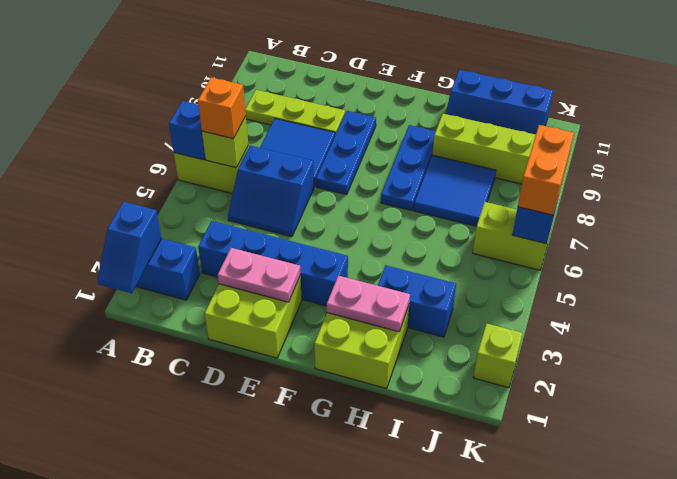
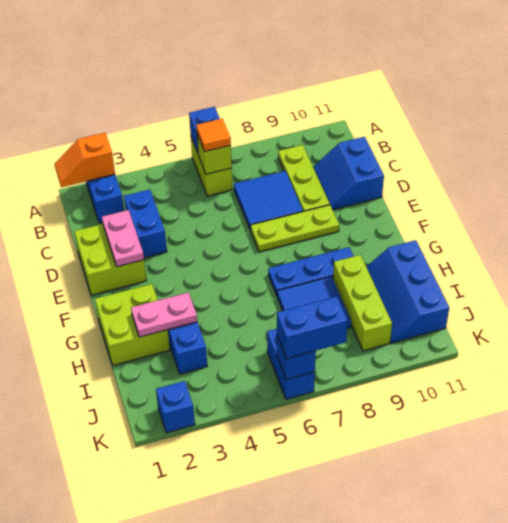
blue 1x2 slope [97,202,162,293] -> orange 1x2 slope [55,133,115,187]
orange 1x1 brick [198,78,246,139] -> orange 1x1 tile [196,119,231,152]
blue 1x4 brick [198,221,348,306] -> blue 1x2 brick [124,189,167,258]
blue 2x2 slope [228,146,314,237] -> blue 2x2 slope moved to [313,137,384,210]
blue 1x3 plate [316,111,376,195] -> lime 1x3 plate [250,205,339,252]
pink 1x2 plate [327,276,410,332] -> pink 1x2 plate turned to [131,292,197,337]
lime 1x2 brick [473,202,552,270] -> blue 1x2 brick [267,329,315,400]
lime 1x1 brick [473,324,523,388] -> blue 1x1 brick [156,381,195,433]
orange 1x2 brick [518,125,574,215] -> blue 1x2 brick [277,296,348,359]

